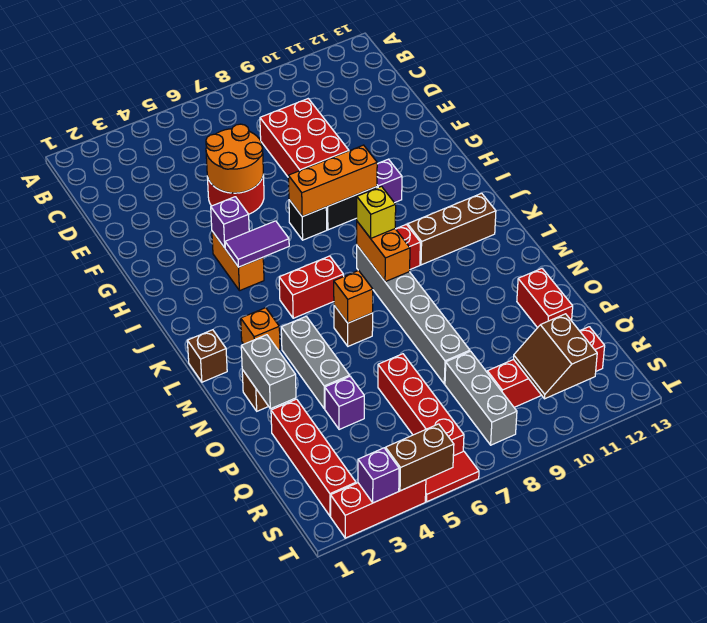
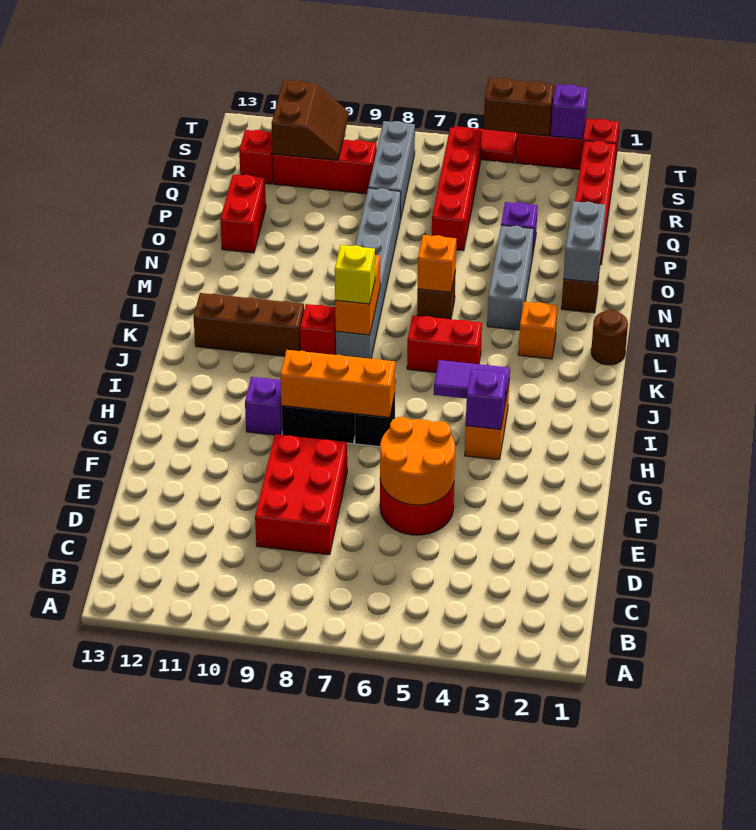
brown 1x1 brick [187,330,227,382] -> brown 1x1 round brick [591,310,628,365]

